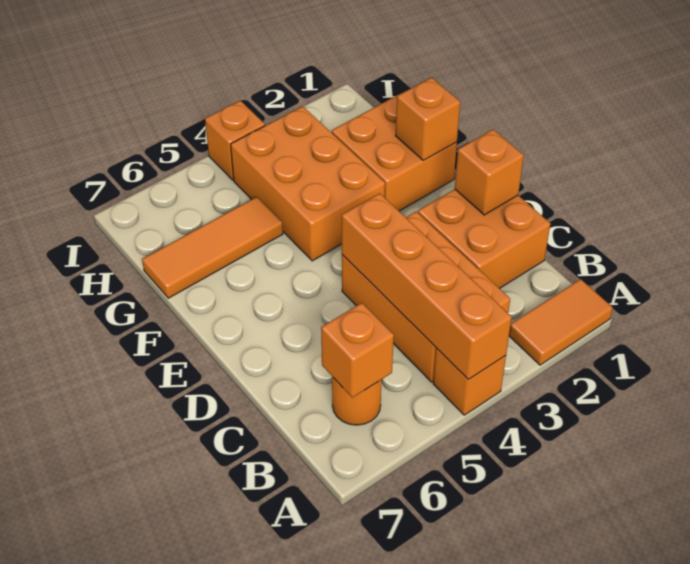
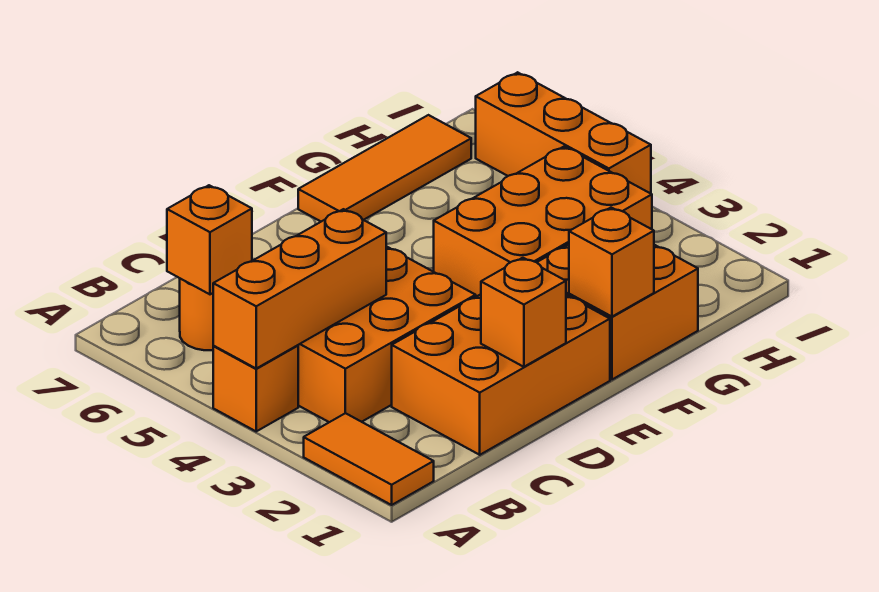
orange 1x4 brick [342,193,512,379] -> orange 1x3 brick [213,209,386,368]
orange 2x2 brick [418,189,550,289] -> orange 2x3 brick [392,294,610,455]
orange 1x3 tile [142,197,283,298] -> orange 1x3 tile turned to [298,115,471,222]
orange 1x1 brick [205,101,265,180] -> orange 1x3 brick [476,72,651,194]

